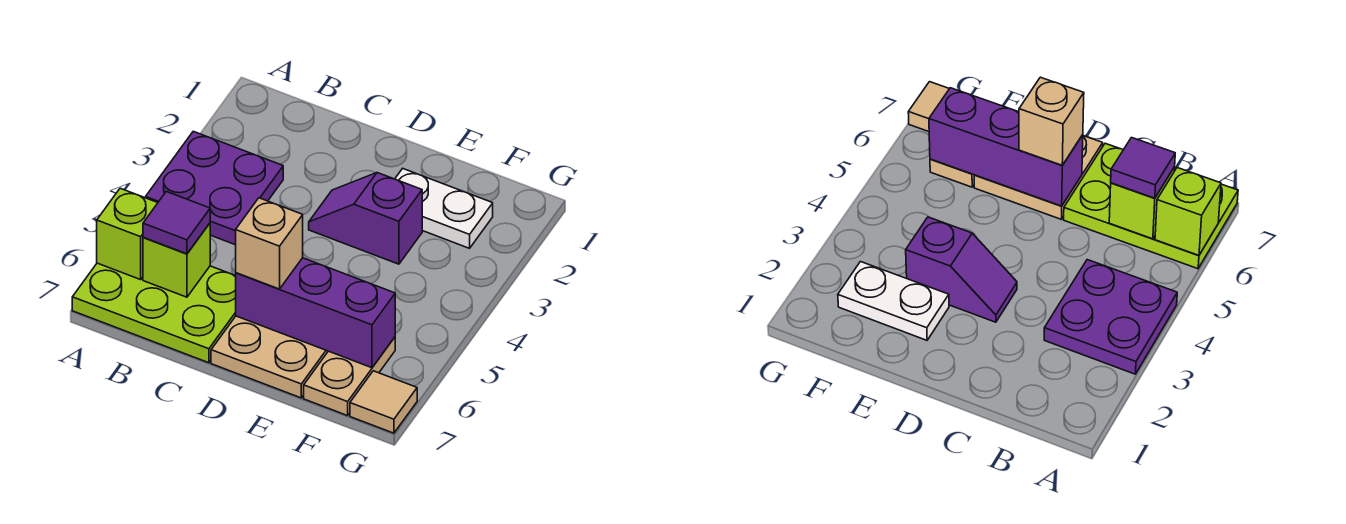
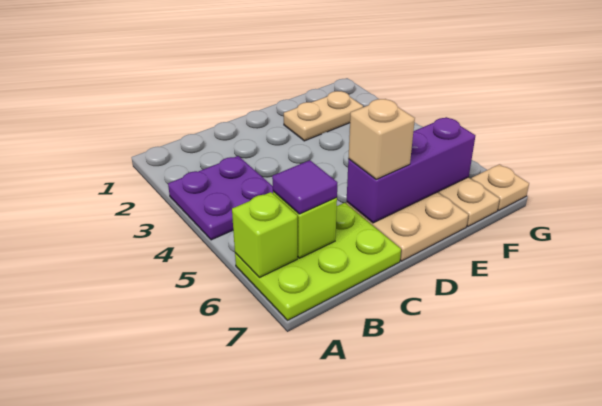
purple 1x2 slope [309,173,422,264] -> none
white 1x2 plate [395,168,493,248] -> tan 1x2 plate [284,91,363,141]
tan 1x1 tile [350,371,417,433] -> tan 1x1 plate [471,164,529,211]

